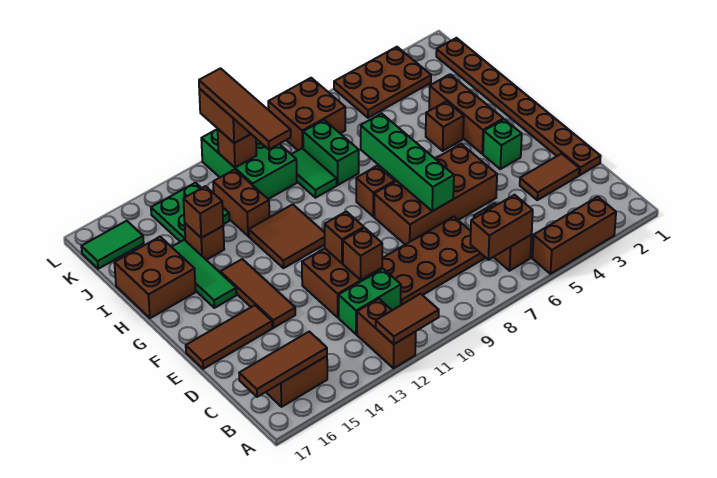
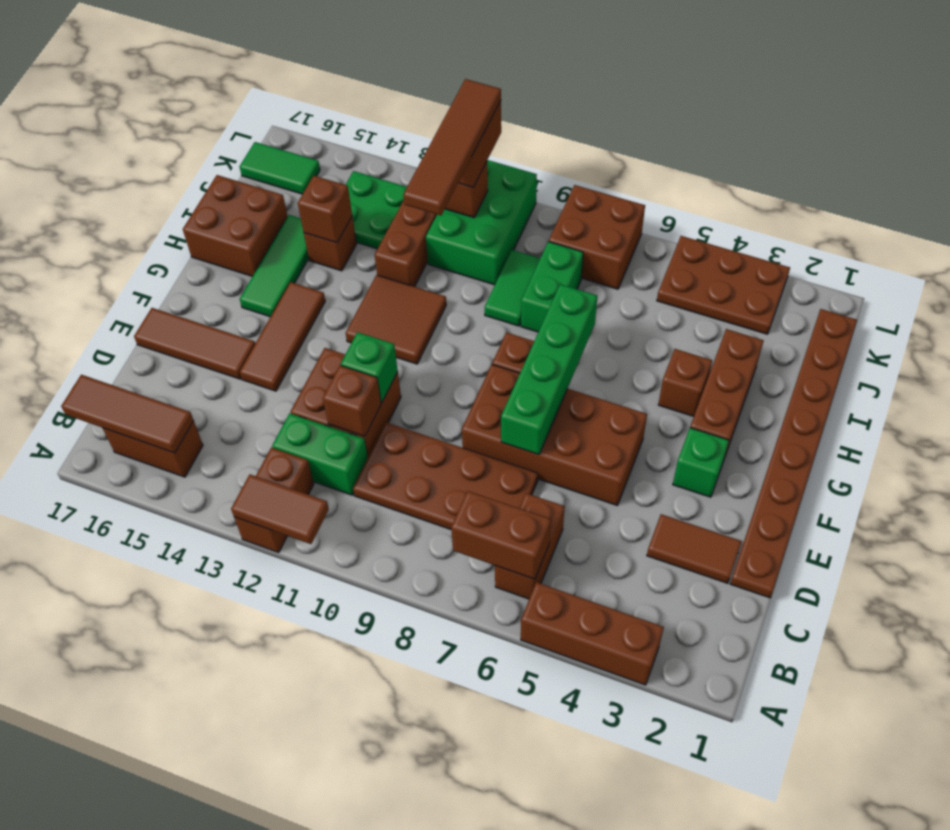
brown 1x1 brick [325,212,364,264] -> green 1x1 brick [341,332,398,402]

